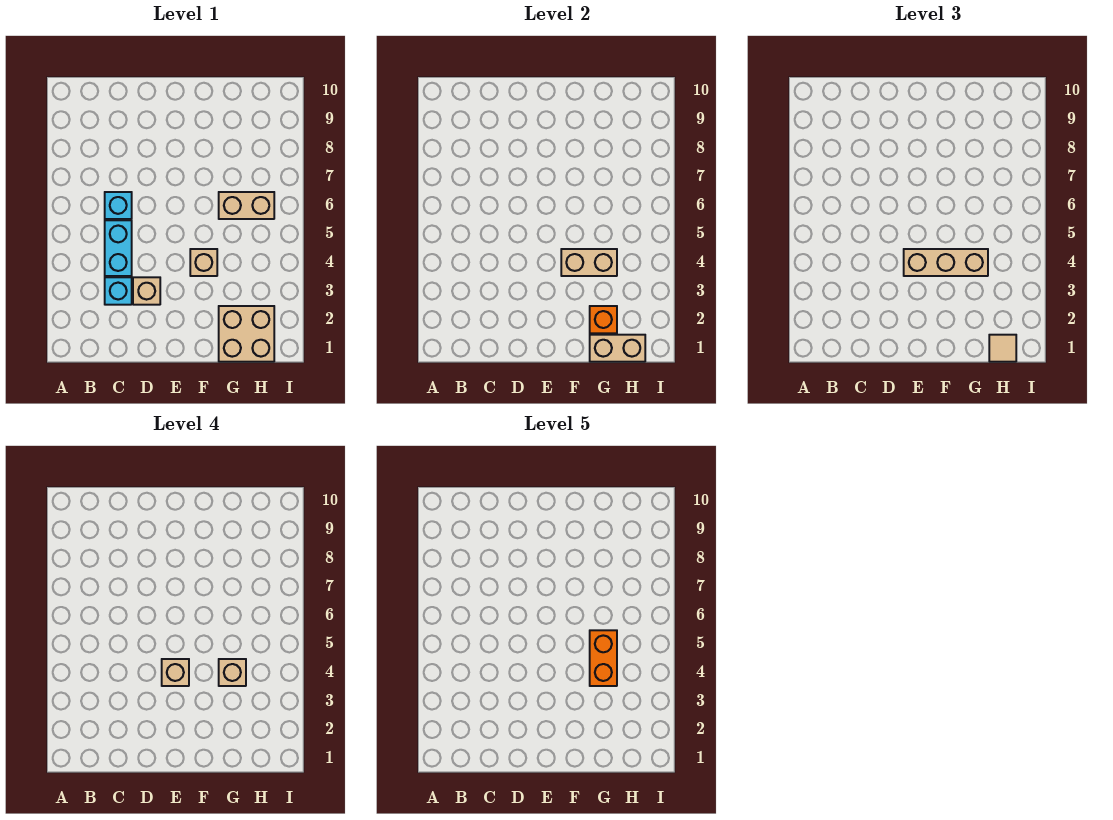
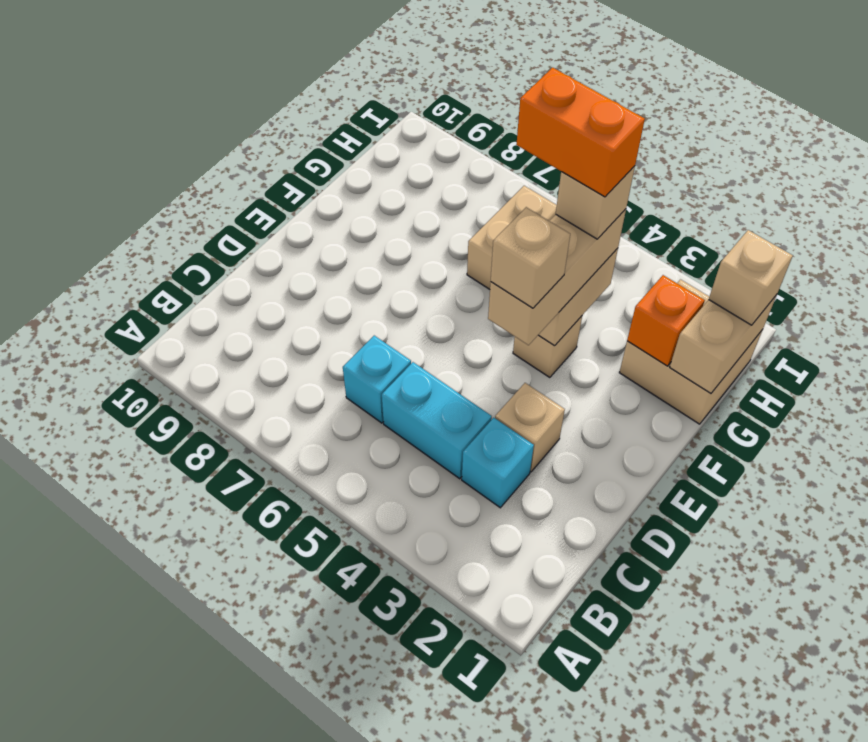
tan 1x1 tile [989,335,1016,362] -> tan 1x1 brick [709,230,793,325]

